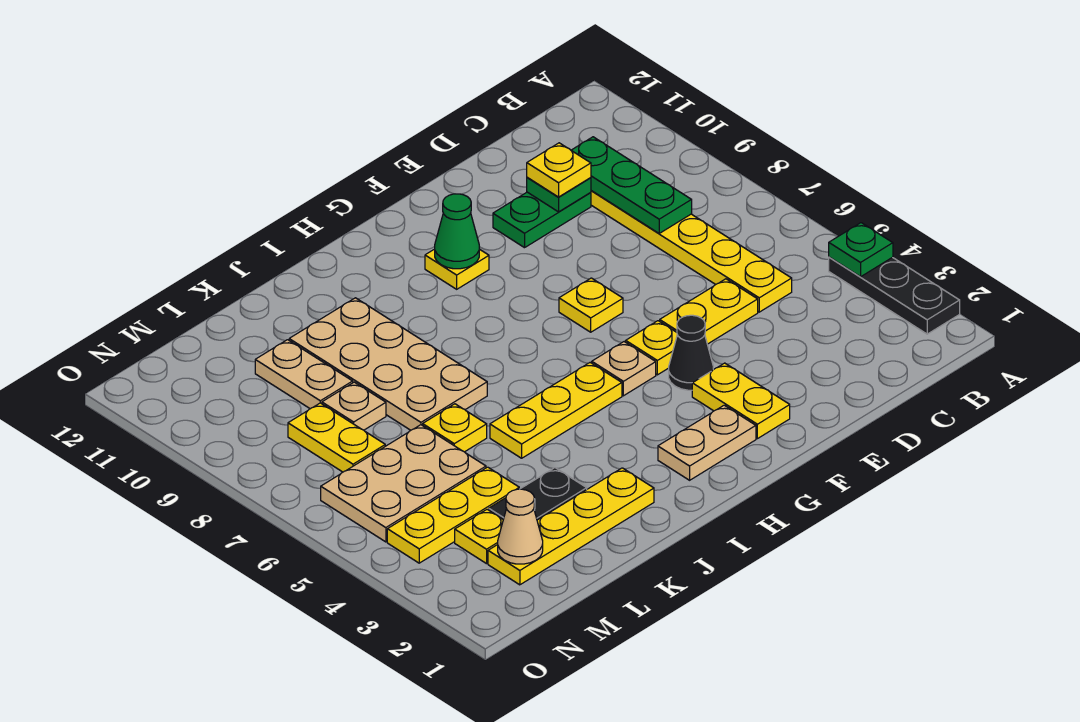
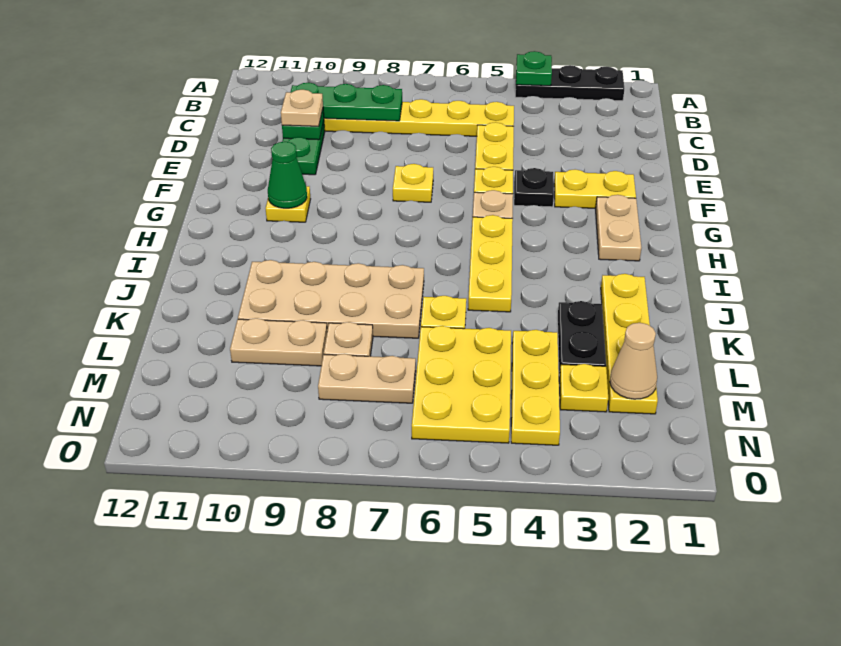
yellow 1x1 plate [527,143,591,197] -> tan 1x1 plate [281,90,323,126]
black 1x1 cone [669,315,713,390] -> black 1x1 plate [514,168,554,207]
tan 2x3 plate [321,425,486,542] -> yellow 2x3 plate [412,326,511,443]
yellow 1x2 plate [288,403,385,472] -> tan 1x2 plate [318,354,416,403]

